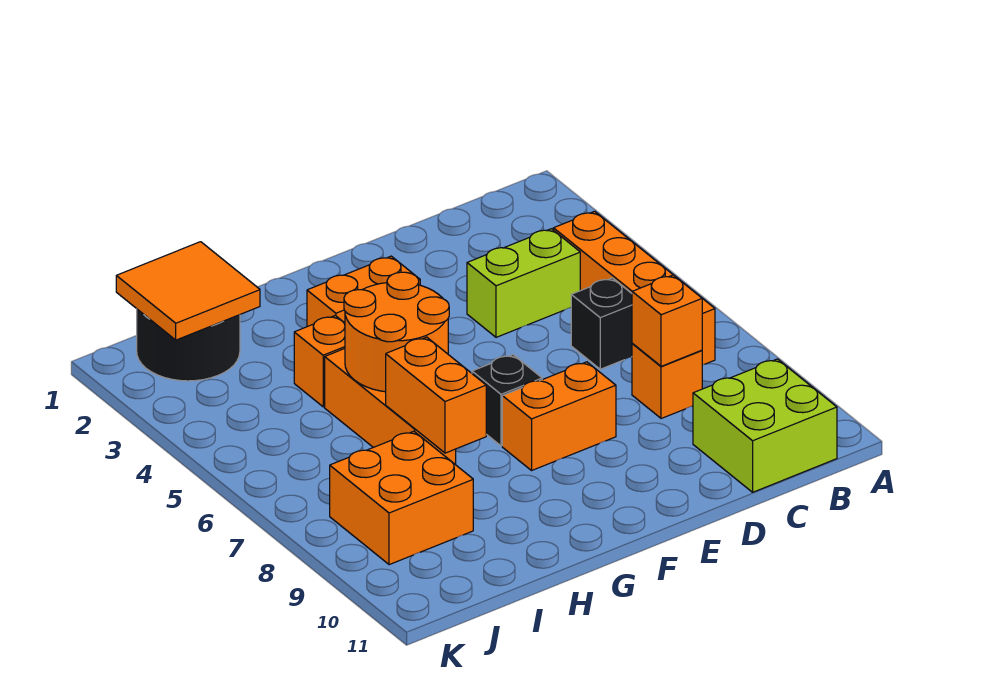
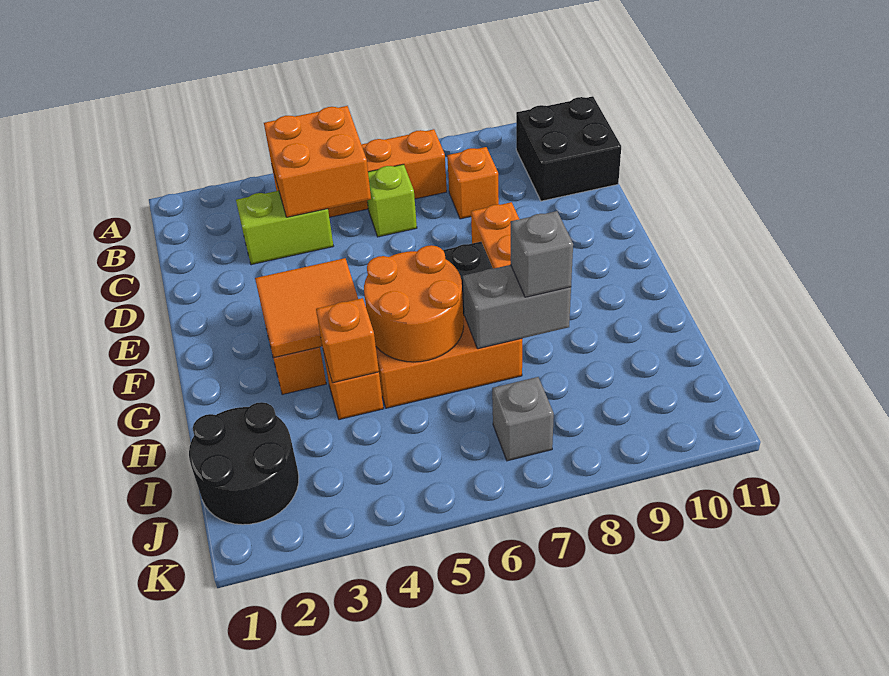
lime 2x2 brick [693,359,837,492] -> black 2x2 brick [516,96,621,201]
lime 1x2 brick [467,229,580,337] -> lime 1x2 brick turned to [236,191,333,265]
black 1x1 brick [571,278,632,369] -> lime 1x1 brick [367,164,417,237]
orange 1x1 brick [632,275,702,366] -> orange 1x1 brick moved to [316,298,379,383]
orange 1x2 brick [386,337,486,453] -> grey 1x2 brick [463,265,571,349]
none -> grey 1x1 brick [511,211,573,297]
orange 2x2 tile [116,242,260,340] -> orange 2x2 tile moved to [255,258,358,357]
orange 2x2 brick [330,431,473,565] -> orange 2x2 brick moved to [264,106,371,217]
none -> grey 1x1 brick [492,377,554,461]

